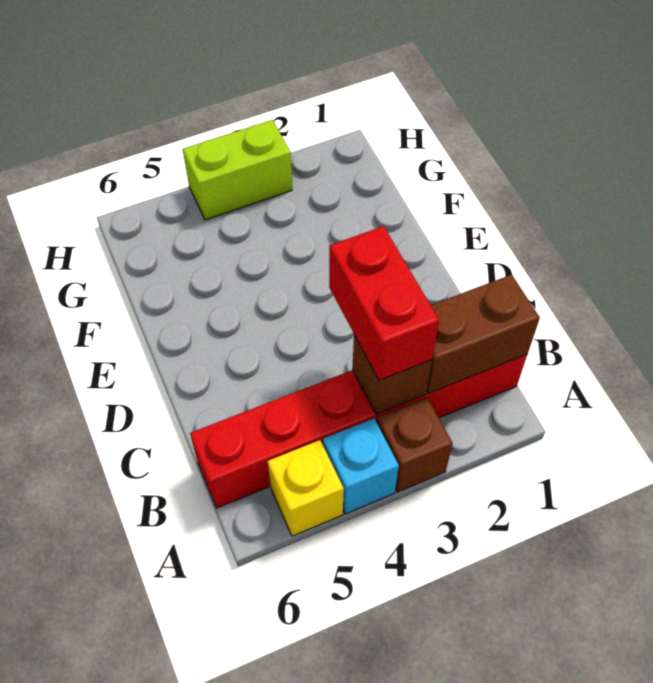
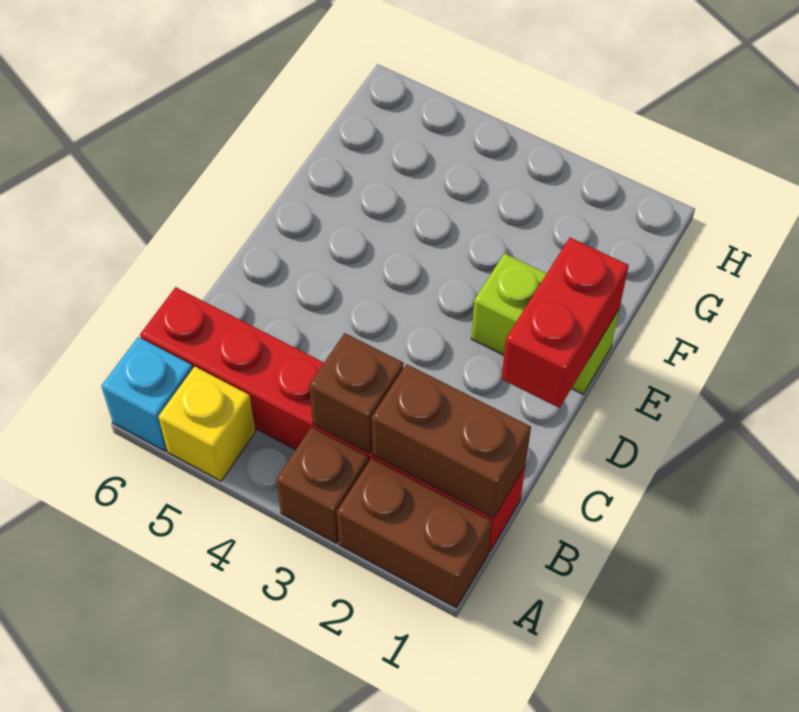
none -> brown 1x2 brick [337,458,492,608]
cyan 1x1 brick [323,419,399,514] -> cyan 1x1 brick moved to [101,337,193,451]
red 1x2 brick [329,226,439,380] -> red 1x2 brick moved to [502,238,629,408]
lime 1x2 brick [183,120,292,220] -> lime 1x2 brick moved to [471,254,619,394]

